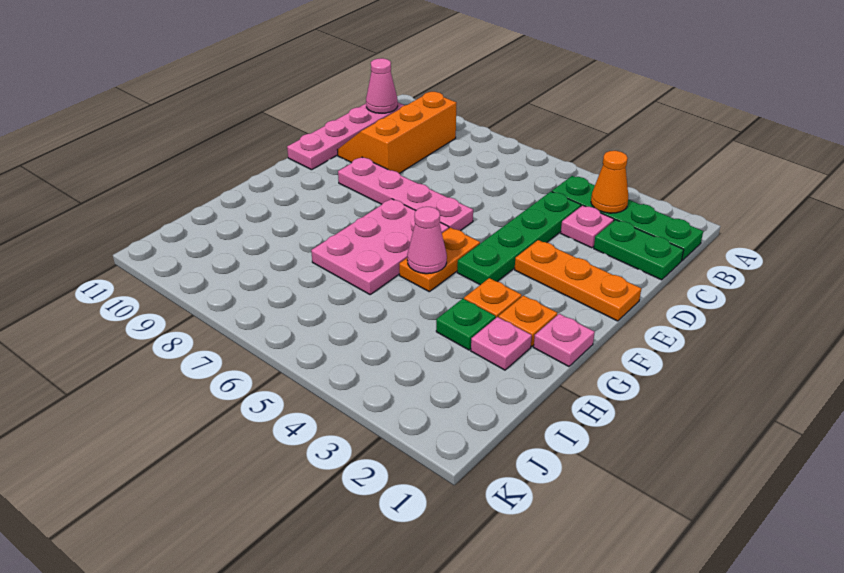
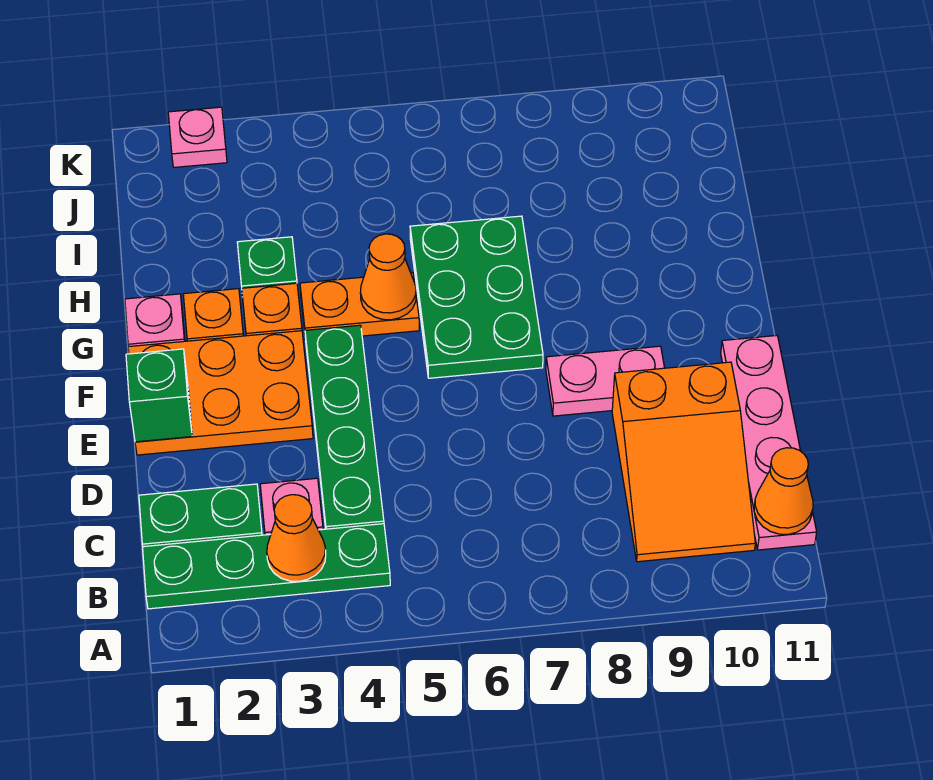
orange 2x3 slope [337,92,456,173] -> orange 2x3 slope turned to [612,362,755,562]
pink 1x1 cone [366,58,398,113] -> orange 1x1 cone [754,448,813,534]
orange 1x3 plate [515,240,641,321] -> orange 2x3 plate [128,331,313,455]
none -> green 1x1 brick [126,349,192,442]
pink 1x4 plate [338,157,473,231] -> pink 1x2 plate [546,346,665,416]
orange 1x2 plate [399,227,480,292] -> orange 1x2 plate turned to [300,273,419,340]
pink 2x3 plate [311,199,449,294] -> green 2x3 plate [410,216,543,378]
pink 1x1 cone [407,207,447,274] -> orange 1x1 cone [360,234,416,320]
pink 1x1 plate [471,317,532,370] -> pink 1x1 plate moved to [168,107,227,167]

